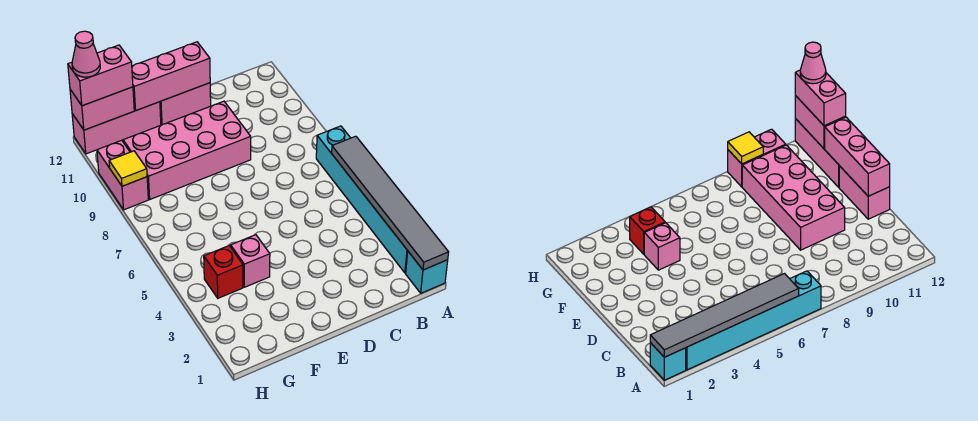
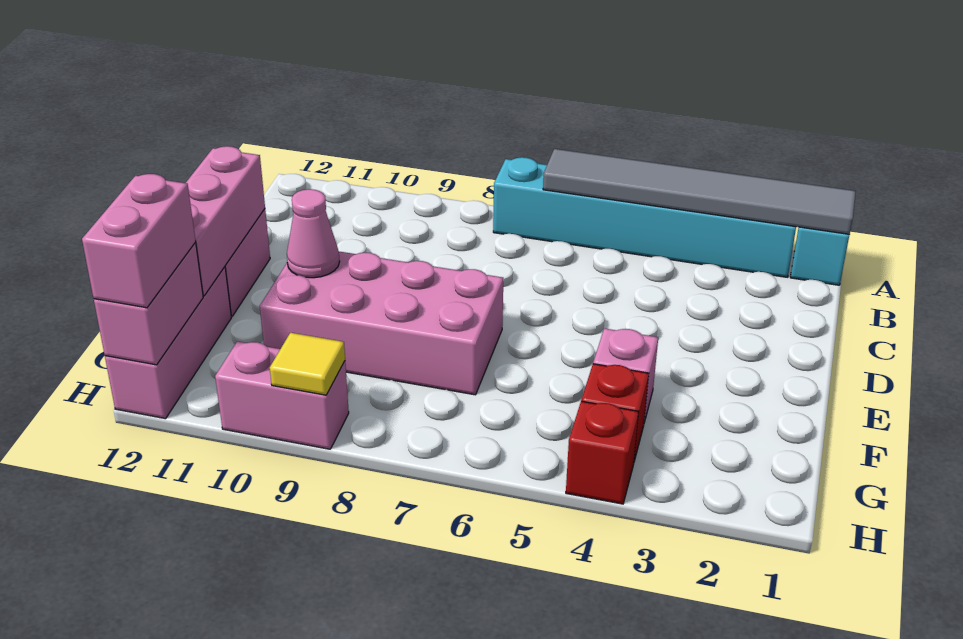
pink 2x4 brick [123,101,251,199] -> pink 2x4 brick turned to [260,252,503,395]
none -> red 1x1 brick [566,401,639,504]
pink 1x1 cone [72,31,100,77] -> pink 1x1 cone moved to [287,189,340,278]

